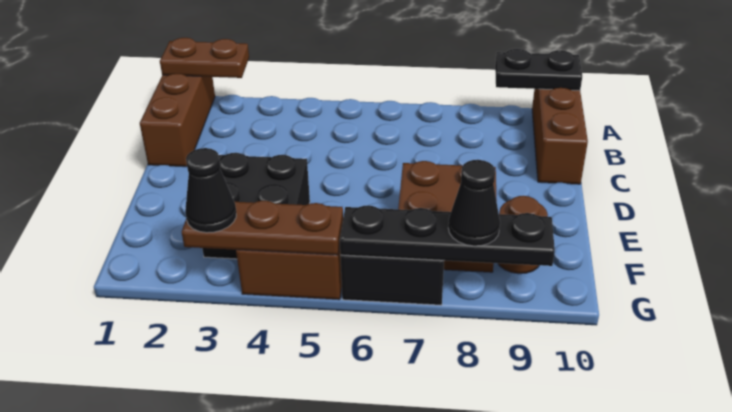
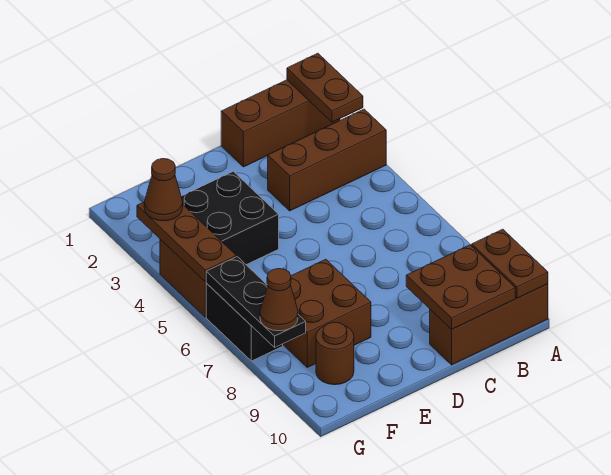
none -> brown 1x3 brick [268,109,386,211]
black 1x2 plate [495,49,582,90] -> brown 1x2 plate [472,229,548,298]
none -> brown 2x2 plate [406,245,515,329]
black 1x1 cone [185,148,236,233] -> brown 1x1 cone [144,159,183,221]
black 1x4 plate [340,205,555,266] -> black 1x3 plate [206,257,306,347]
black 1x1 cone [448,160,500,246] -> brown 1x1 cone [260,269,298,331]

